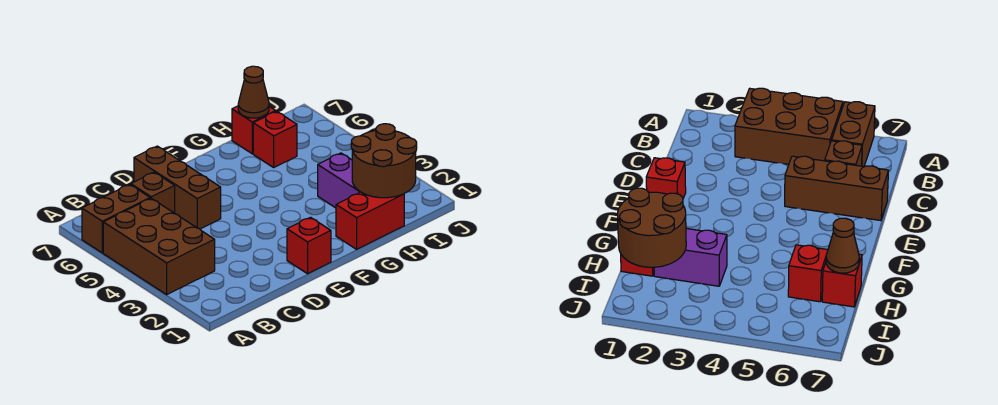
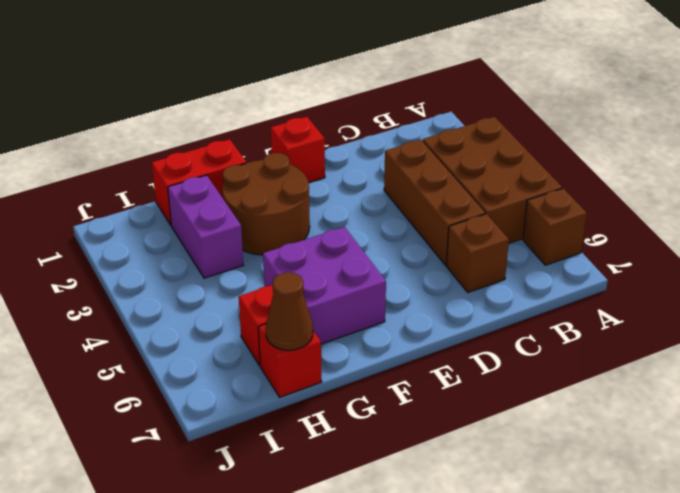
brown 1x2 brick [82,184,150,253] -> brown 1x1 brick [523,188,587,265]
brown 1x3 brick [134,146,221,229] -> brown 1x3 brick moved to [384,140,485,265]
none -> purple 2x2 brick [263,227,386,344]
brown 2x2 round brick [351,124,417,198] -> brown 2x2 round brick moved to [222,153,310,255]

